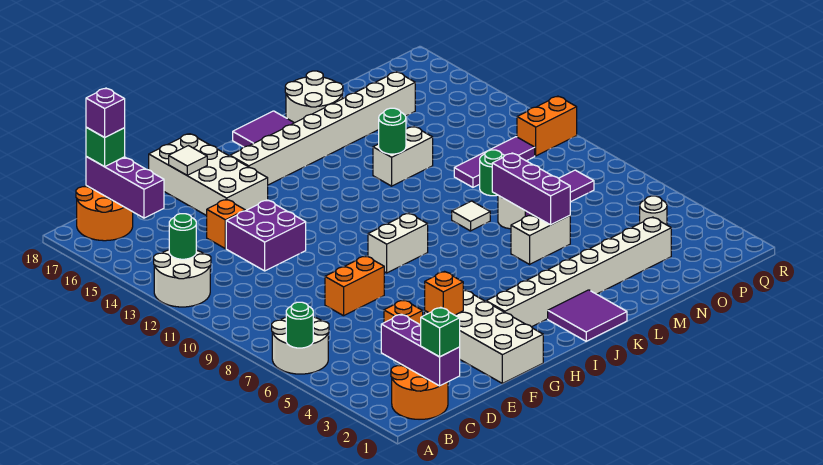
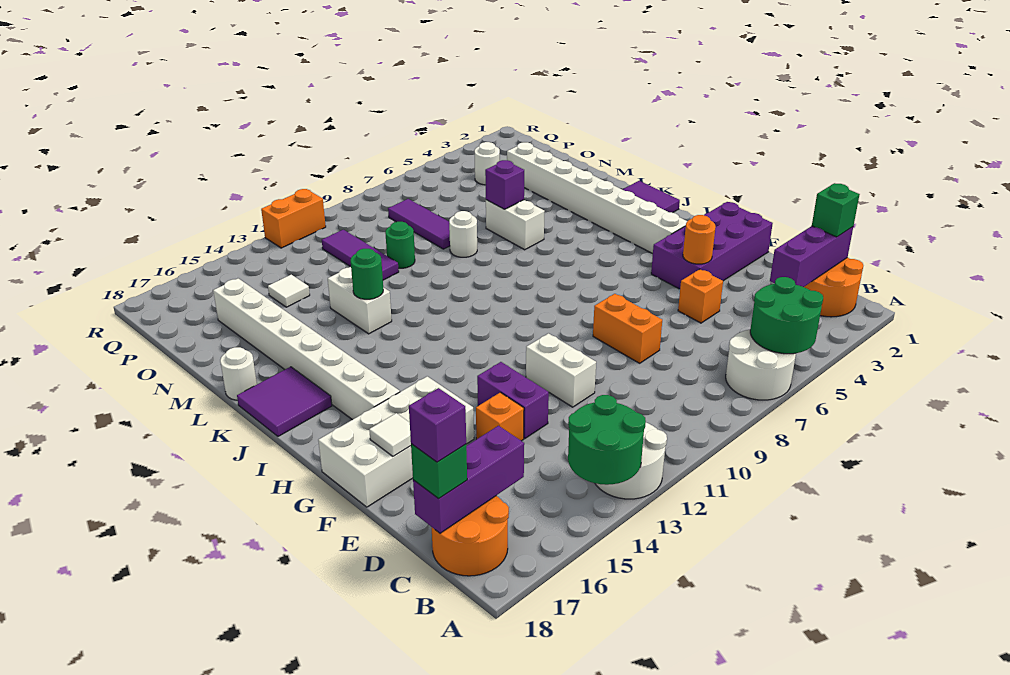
green 1x1 round brick [286,302,313,348] -> green 2x2 round brick [750,277,823,354]
green 1x1 round brick [169,214,196,259] -> green 2x2 round brick [568,395,646,485]
purple 2x2 brick [226,200,306,271] -> purple 1x2 brick [477,362,549,438]
white 2x4 brick [425,290,543,383] -> purple 2x4 brick [651,202,773,289]
orange 1x1 brick [425,272,463,315] -> orange 1x1 round brick [683,215,716,264]
white 1x2 brick [368,213,428,273] -> white 1x2 brick moved to [526,333,596,407]
white 1x1 tile [452,201,490,231] -> white 1x1 tile moved to [268,275,310,307]
white 2x2 round brick [285,71,343,123] -> white 1x1 round brick [220,347,257,400]
purple 1x3 brick [492,153,570,225] -> purple 1x1 brick [485,160,524,209]
orange 1x2 brick [517,96,577,156] -> orange 1x2 brick turned to [261,189,326,248]

